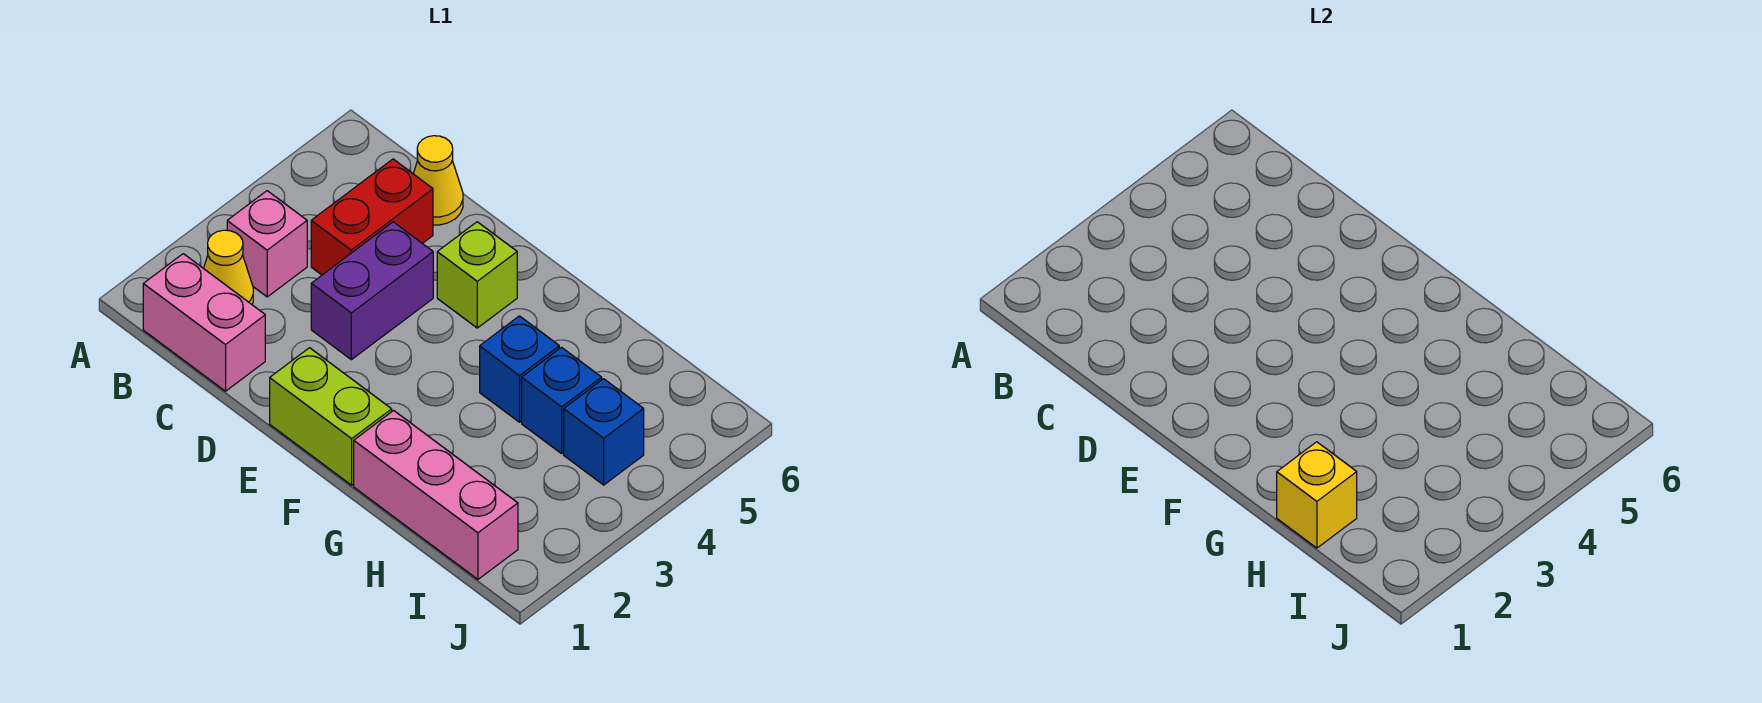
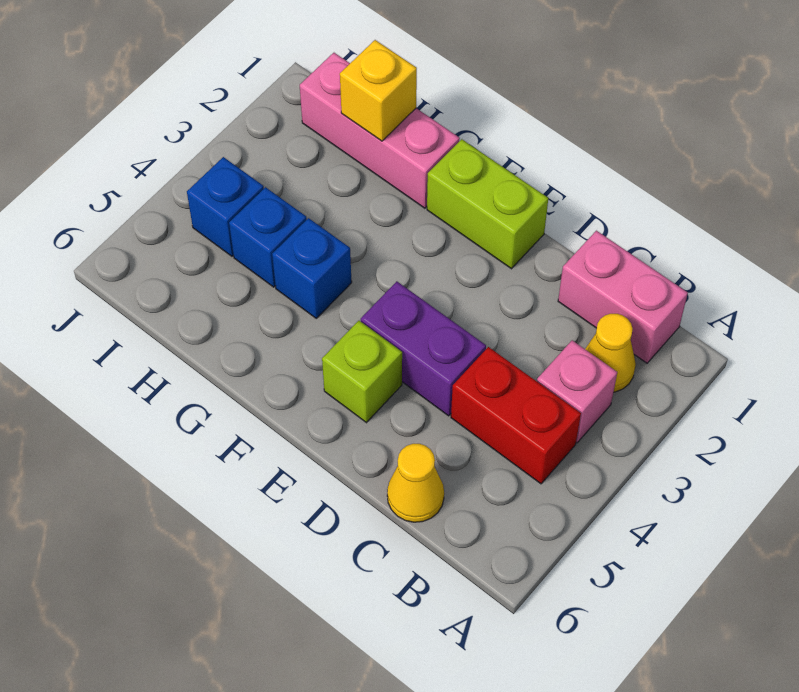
red 1x2 brick [311,159,433,275] -> red 1x2 brick turned to [451,347,581,484]
purple 1x2 brick [311,222,433,360] -> purple 1x2 brick turned to [361,281,486,416]

